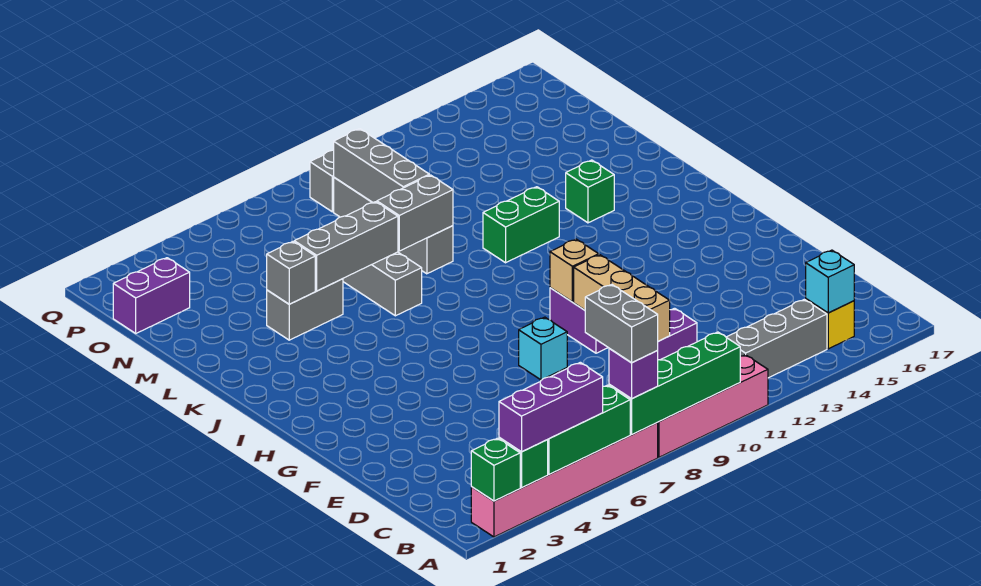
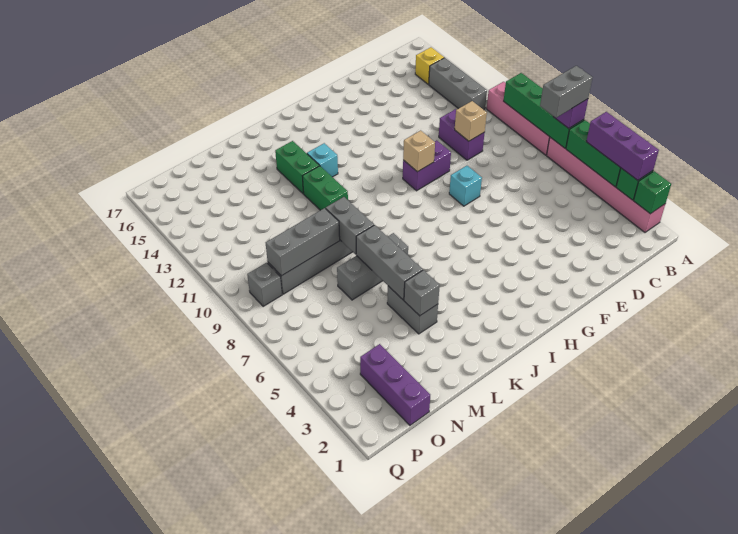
cyan 1x1 brick [806,250,854,313] -> cyan 1x1 brick moved to [307,143,338,177]
tan 1x3 brick [574,255,670,341] -> tan 1x1 brick [455,101,487,141]
green 1x1 brick [566,160,614,223] -> green 1x2 brick [275,141,319,194]
purple 1x2 brick [113,258,190,333] -> purple 1x3 brick [360,344,430,425]

